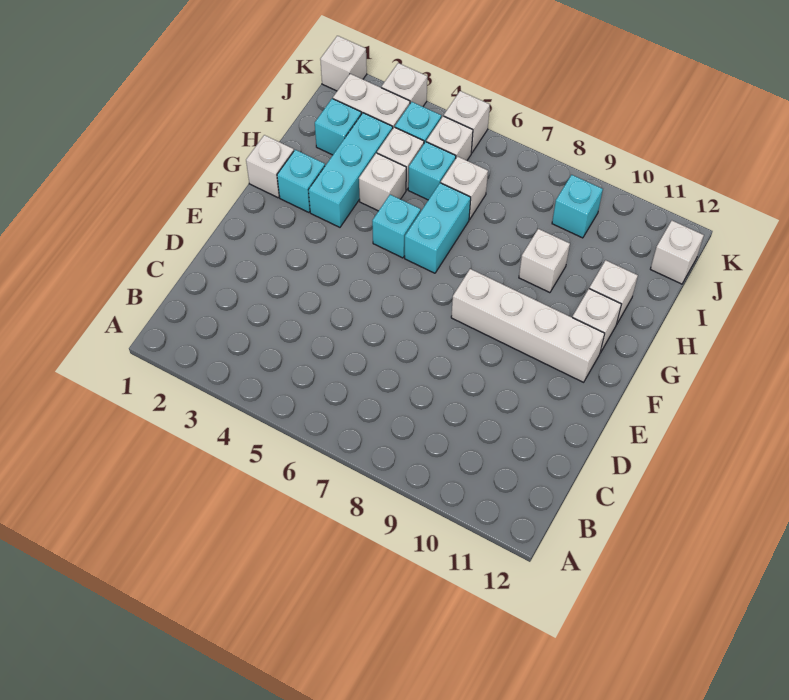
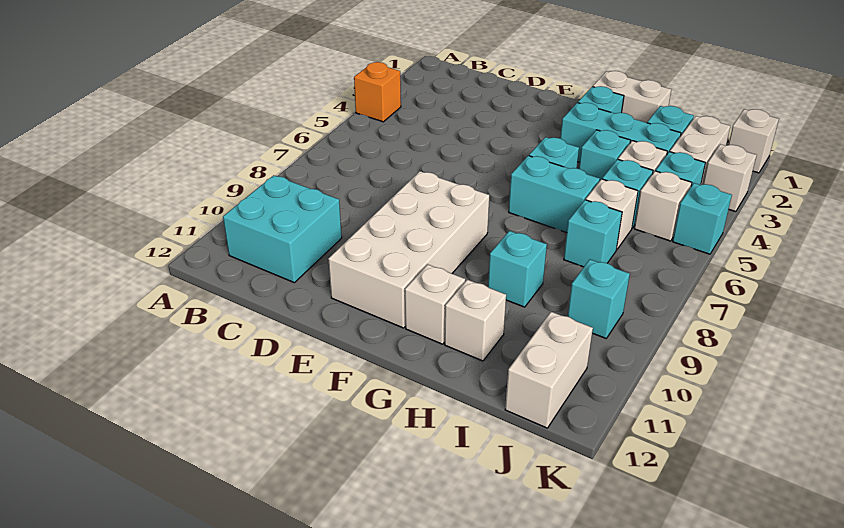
none -> orange 1x1 brick [354,62,401,122]
none -> cyan 2x2 brick [223,175,342,283]
white 1x4 brick [451,269,605,382] -> white 2x4 brick [328,171,489,328]
white 1x1 brick [246,135,294,198] -> white 1x2 brick [593,71,671,123]
white 1x1 brick [359,153,406,211] -> cyan 1x1 brick [579,130,631,181]
white 1x1 brick [519,229,570,293] -> cyan 1x1 brick [488,231,547,307]
none -> cyan 1x1 brick [564,200,622,267]
white 1x1 brick [651,221,704,284] -> white 1x2 brick [505,312,593,428]
white 1x1 brick [444,91,490,153] -> cyan 1x1 brick [673,183,732,254]

